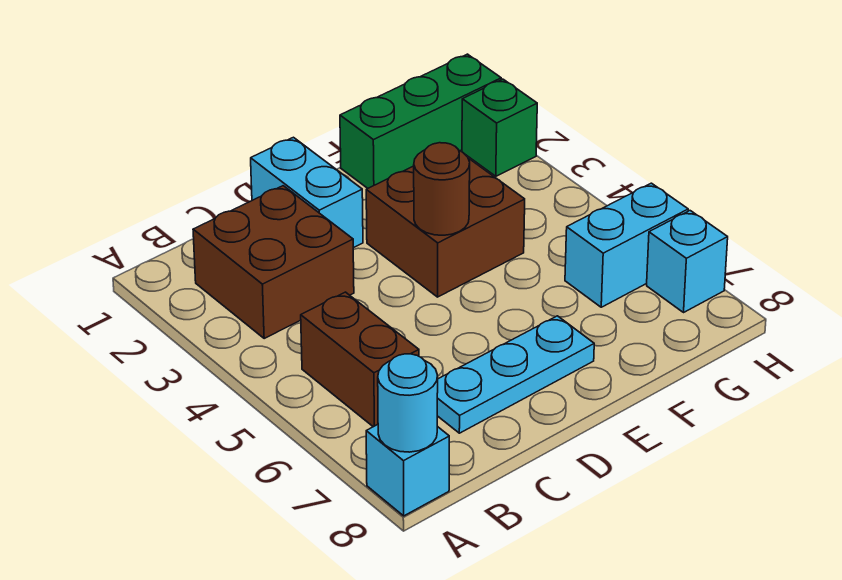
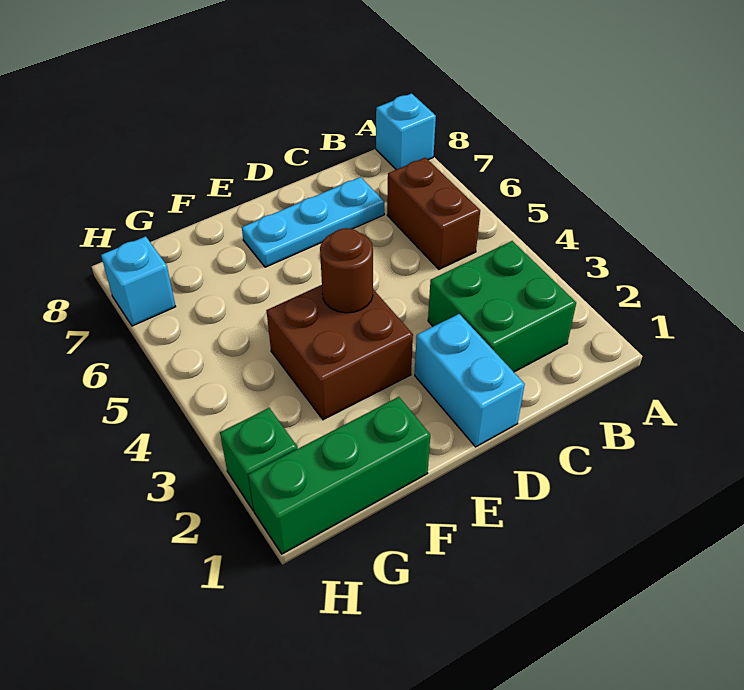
cyan 1x1 round brick [378,354,438,452] -> none
brown 2x2 brick [193,186,354,338] -> green 2x2 brick [428,241,576,372]
cyan 1x2 brick [565,183,688,307] -> none

